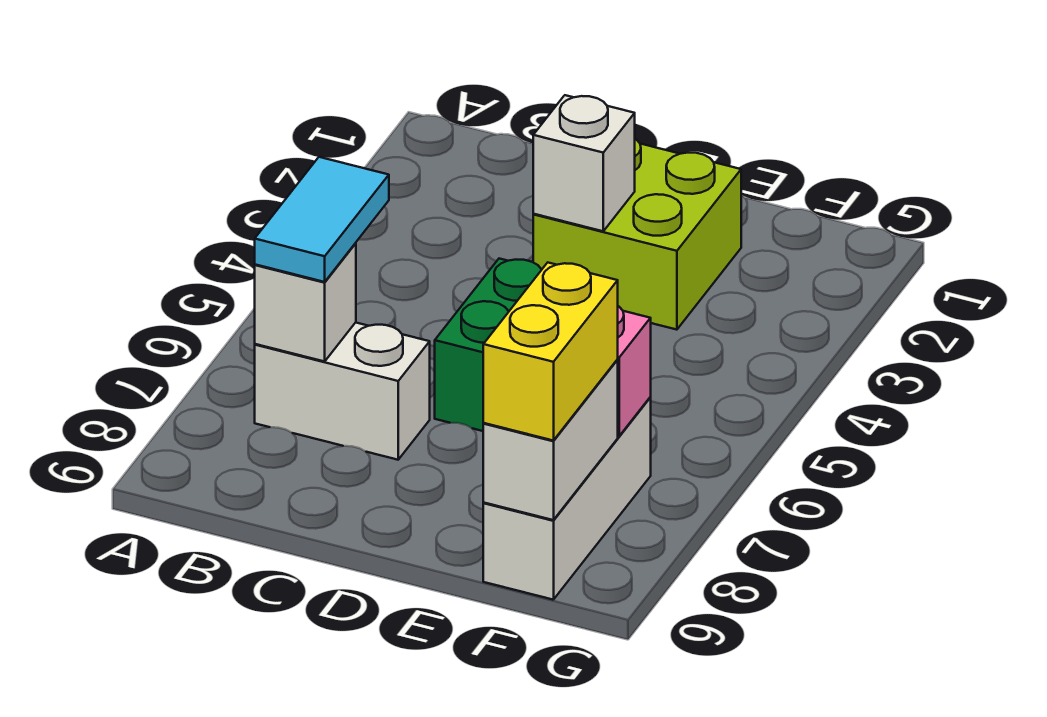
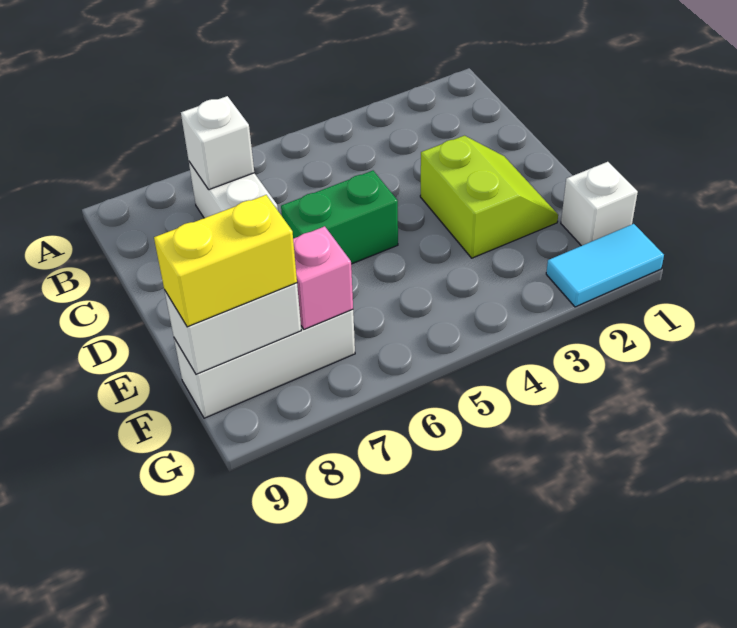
cyan 1x2 tile [255,157,389,282] -> cyan 1x2 tile moved to [546,224,664,307]
lime 2x2 brick [533,139,741,330] -> lime 2x2 slope [420,136,558,258]
white 1x1 brick [533,95,635,231] -> white 1x1 brick moved to [561,162,638,246]

